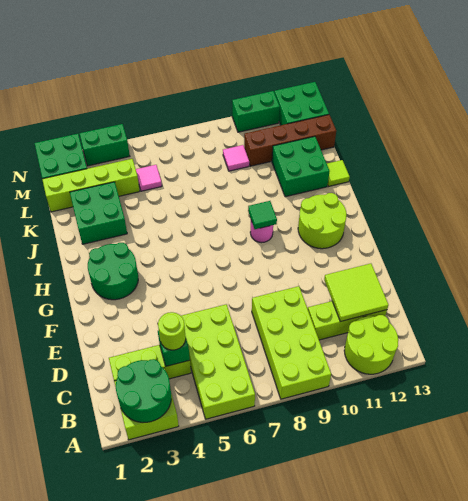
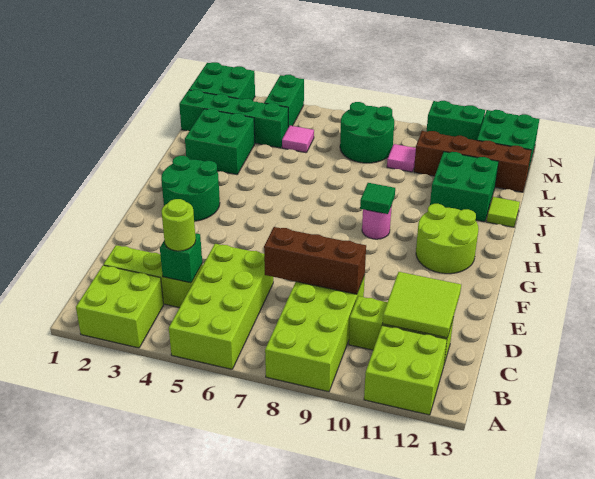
green 2x2 round brick [116,359,171,422] -> green 2x2 round brick moved to [340,102,394,163]
lime 2x2 round brick [344,315,398,374] -> lime 2x2 brick [364,325,447,415]
none -> brown 1x3 brick [264,227,366,294]
lime 1x4 brick [42,159,140,212] -> green 1x4 brick [179,90,288,148]
green 1x2 brick [80,124,130,166] -> green 1x2 brick turned to [264,75,304,127]

